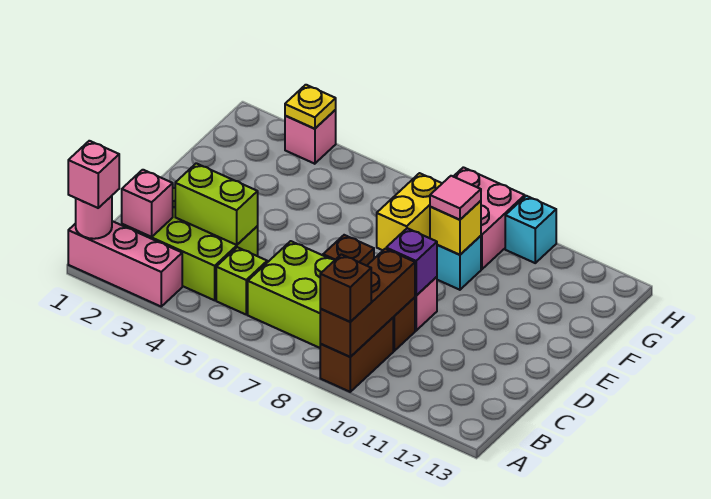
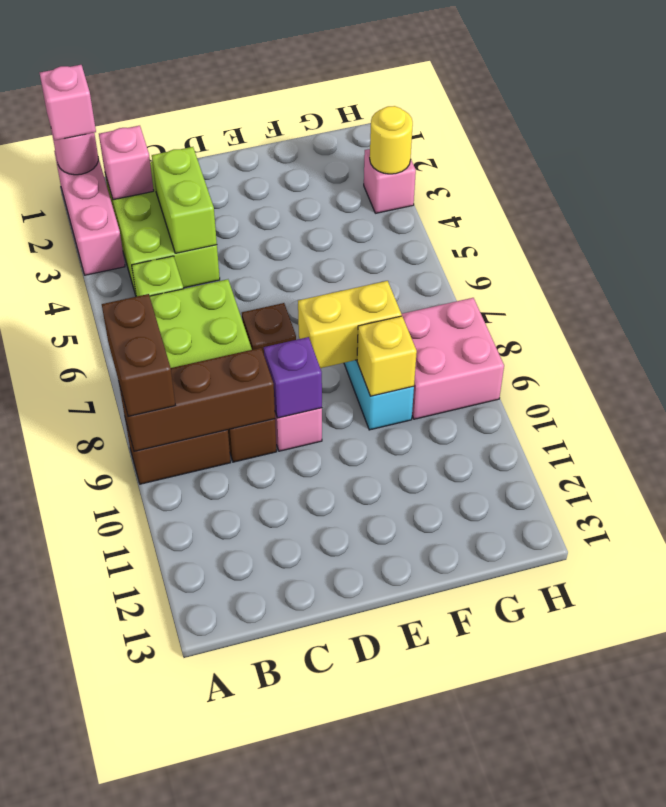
brown 1x1 brick [320,254,371,322] -> brown 1x2 brick [102,294,175,417]
pink 1x1 tile [430,176,481,220] -> none
yellow 1x1 plate [285,85,336,129] -> yellow 1x1 round brick [370,106,413,174]
cyan 1x1 brick [505,196,556,263] -> none

